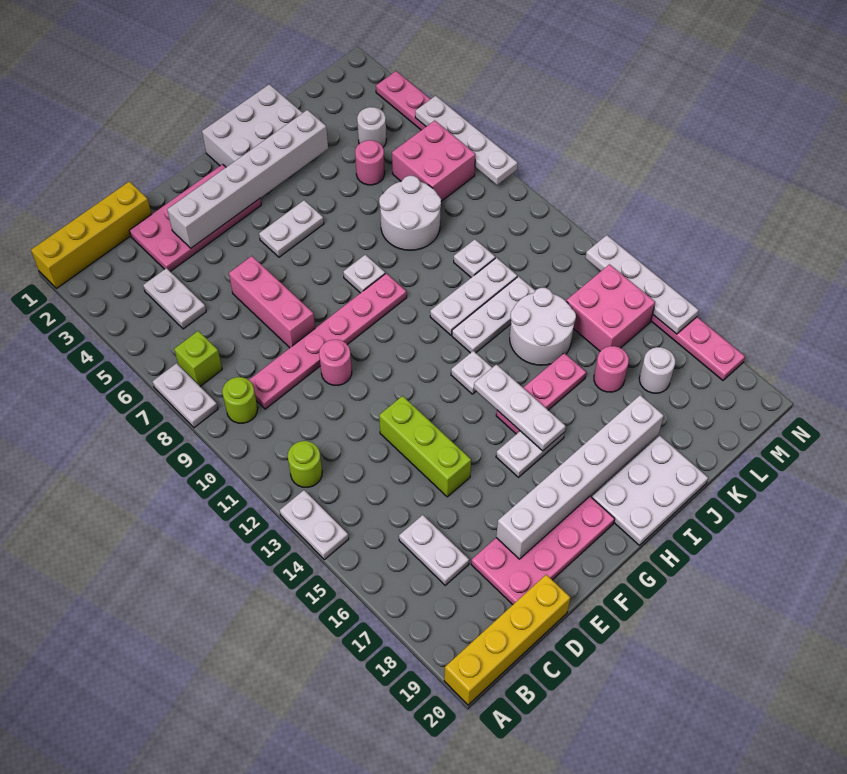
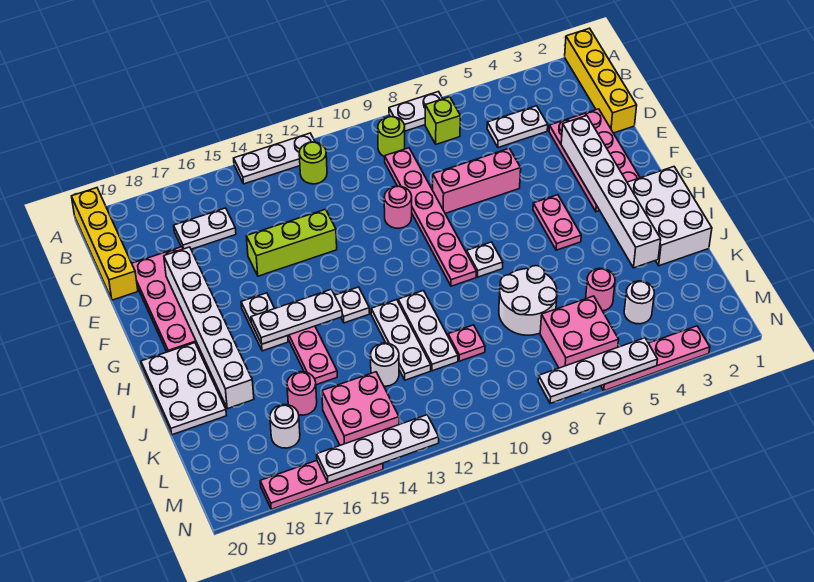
white 1x2 plate [280,490,349,560] -> white 1x3 plate [234,133,315,184]
white 1x2 plate [259,200,324,257] -> pink 1x2 plate [533,195,581,250]
white 2x2 round brick [510,288,576,365] -> white 1x1 round brick [371,343,399,386]
white 1x1 plate [454,239,495,278] -> pink 1x1 plate [448,325,485,361]

